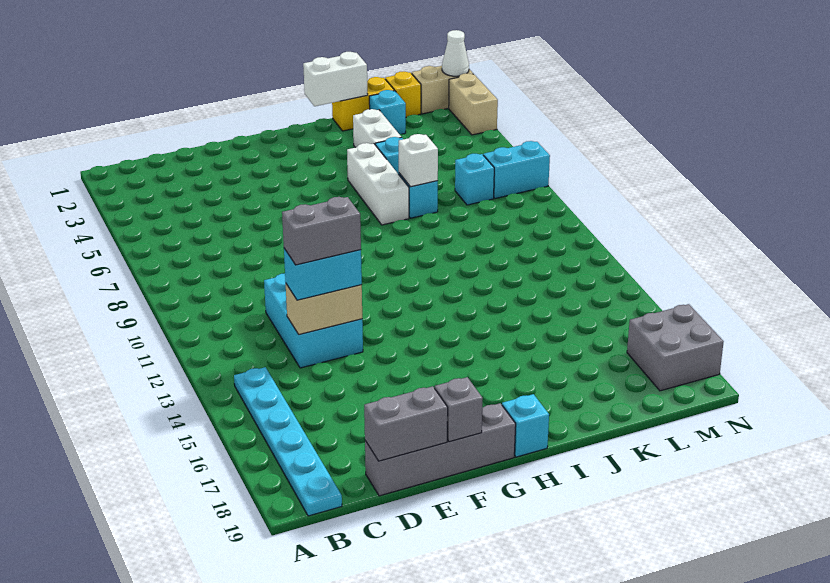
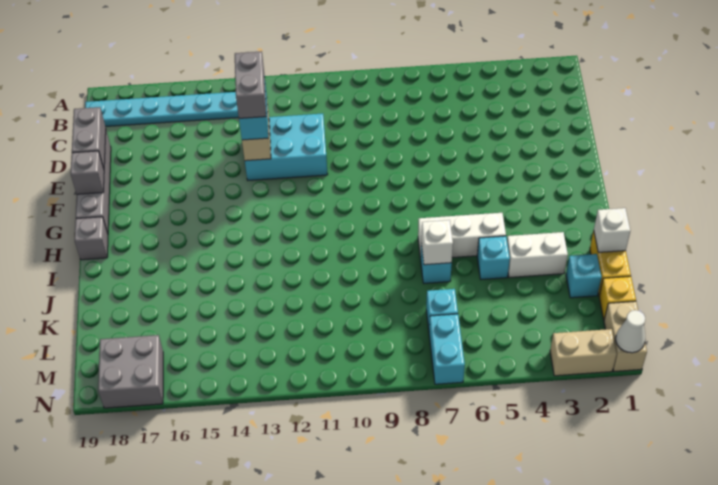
cyan 1x1 brick [502,394,549,457] -> grey 1x1 brick [75,217,108,260]
white 1x2 brick [303,52,368,106] -> white 1x1 brick [594,208,630,252]

